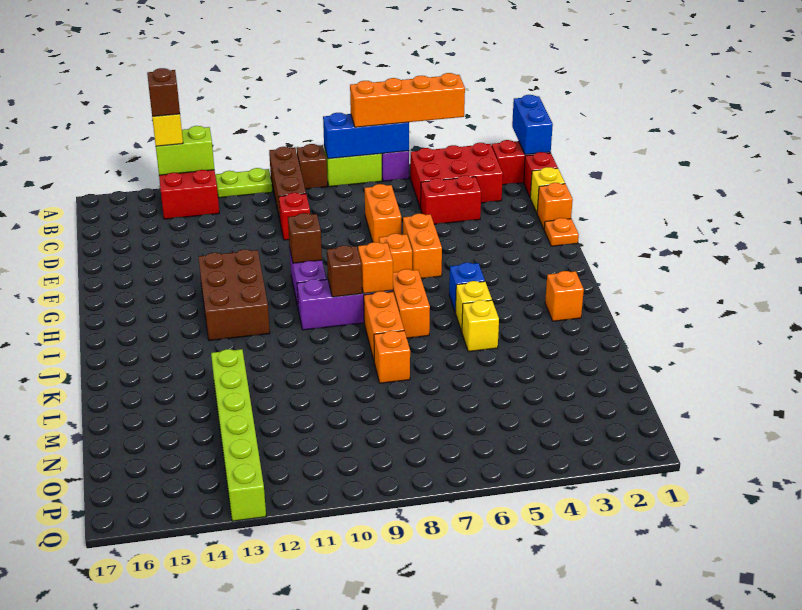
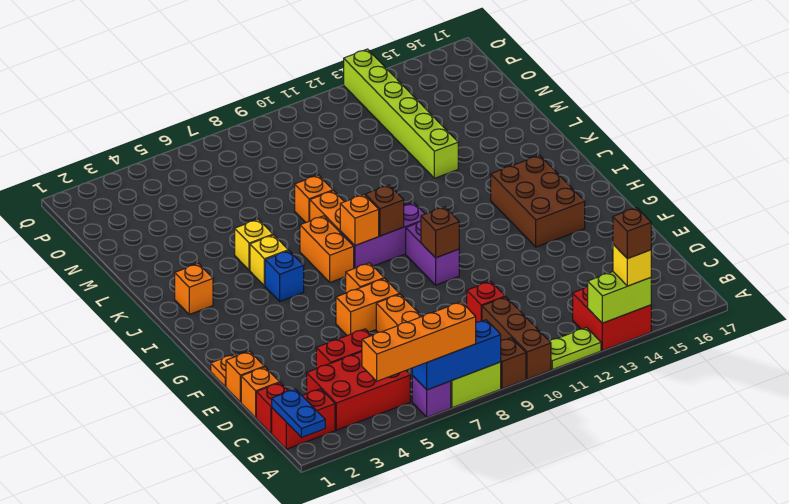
blue 1x2 brick [512,95,553,155] -> blue 1x2 plate [272,389,325,437]
yellow 1x1 brick [530,167,565,213] -> orange 1x1 brick [241,367,280,418]
orange 1x2 brick [403,214,442,279] -> orange 1x2 brick turned to [336,278,399,336]
brown 2x3 brick [199,249,270,341] -> brown 2x3 brick moved to [491,155,585,247]

